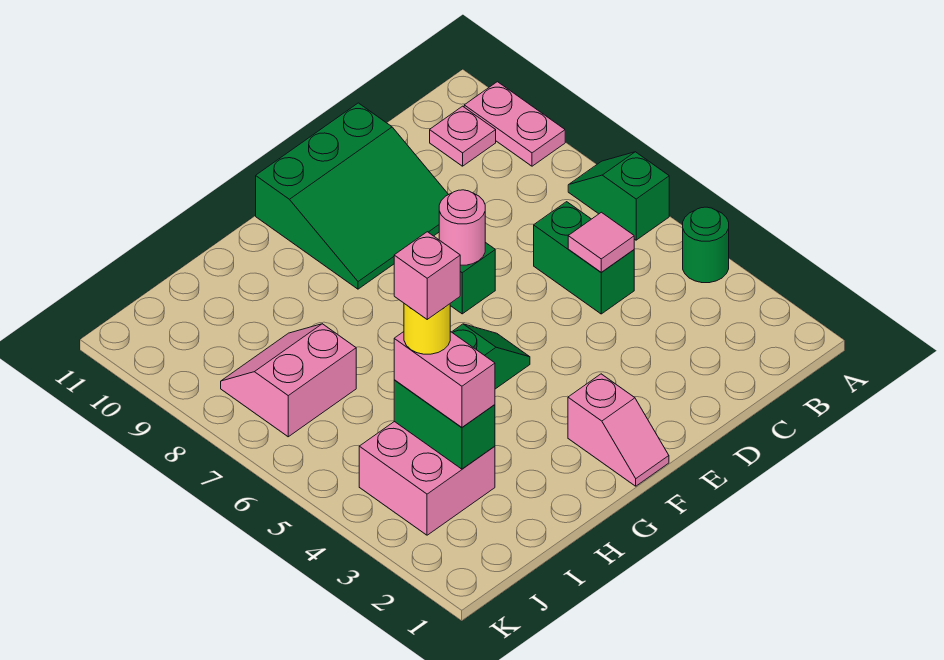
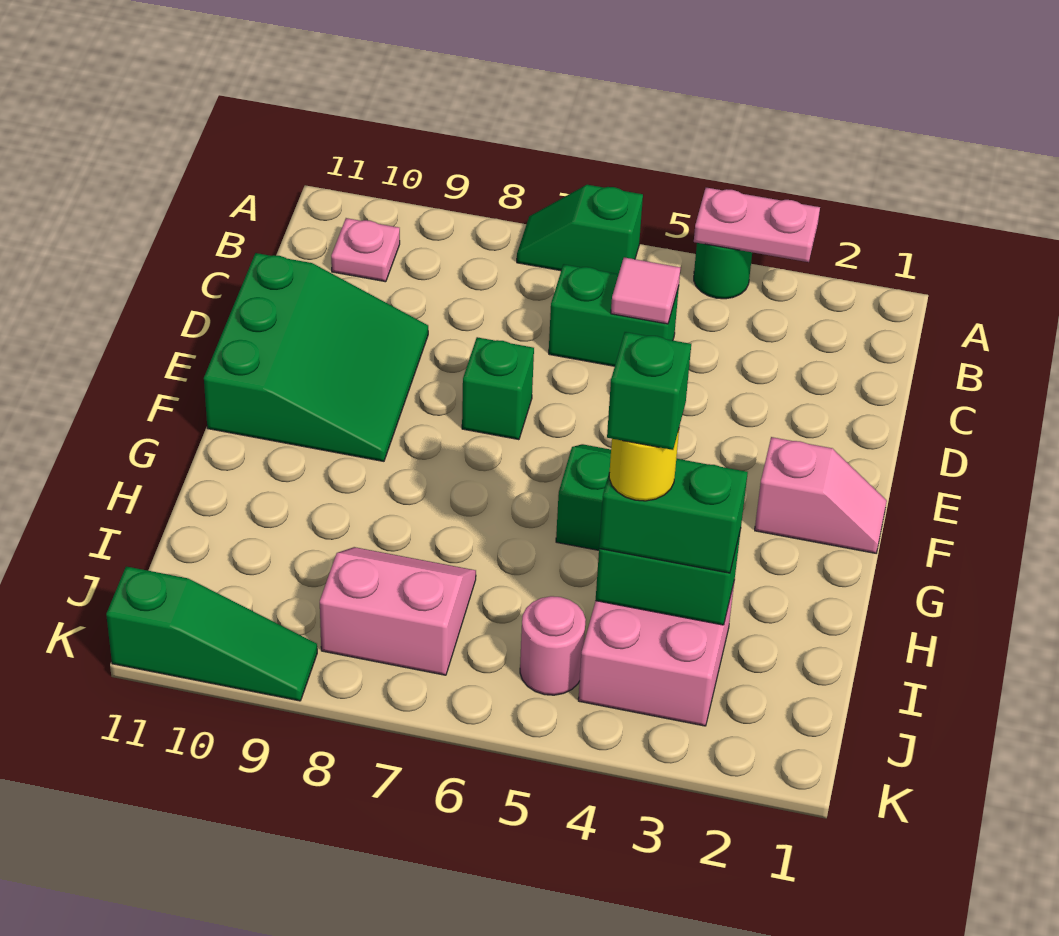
pink 1x2 plate [464,82,565,166] -> pink 1x2 plate moved to [694,188,820,262]
pink 1x1 round brick [439,190,485,265] -> pink 1x1 round brick moved to [520,596,586,695]
pink 1x2 brick [394,331,495,427] -> green 1x2 brick [599,459,748,573]
pink 1x1 brick [394,232,460,319] -> green 1x1 brick [607,332,691,450]
pink 2x2 slope [221,324,356,437] -> pink 2x2 slope turned to [320,547,476,675]
none -> green 1x3 slope [106,566,317,701]

